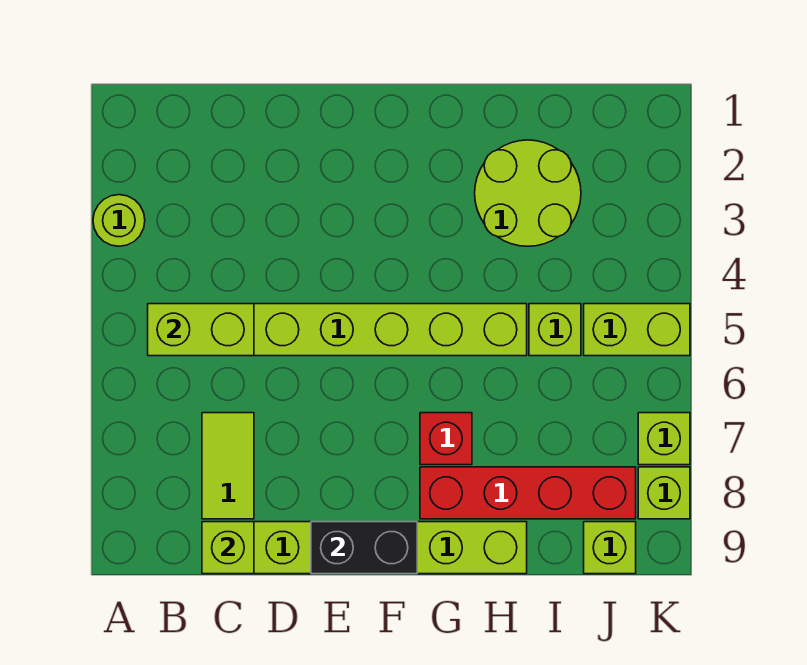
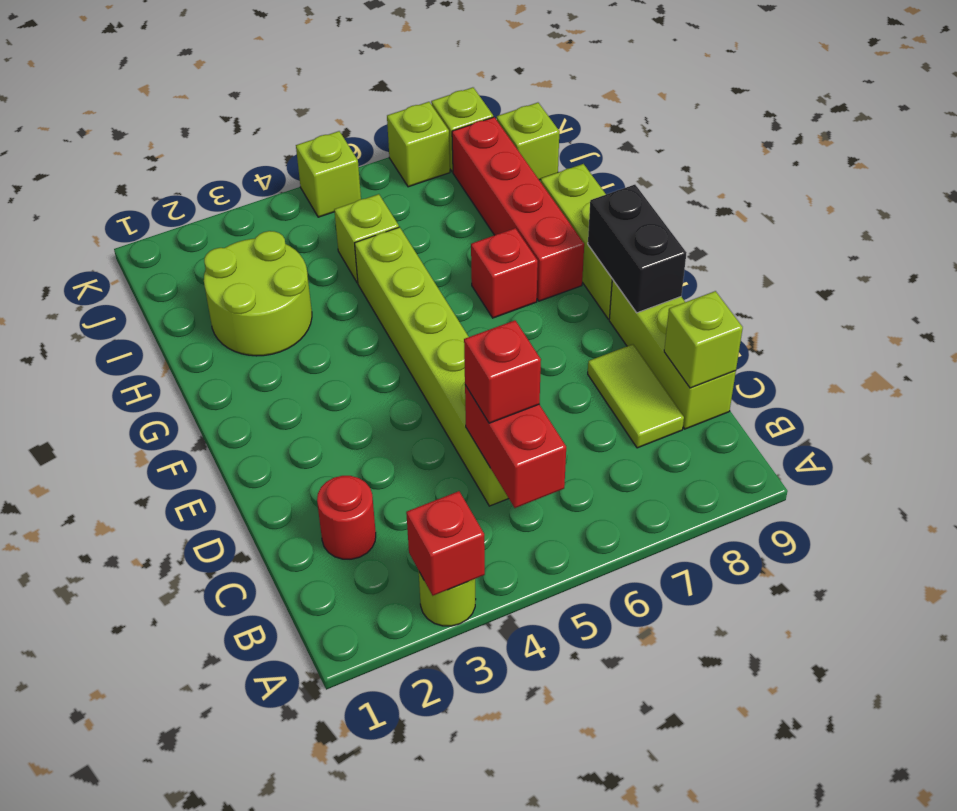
none -> red 1x1 brick [406,491,485,596]
lime 1x2 brick [148,304,254,356] -> red 1x2 brick [465,385,566,508]
none -> red 1x1 round brick [317,476,376,559]
none -> red 1x1 brick [464,320,541,423]
lime 1x2 tile [202,413,254,519] -> lime 1x2 tile turned to [588,344,684,448]
lime 1x2 brick [584,304,690,356] -> lime 1x1 brick [296,131,361,217]

